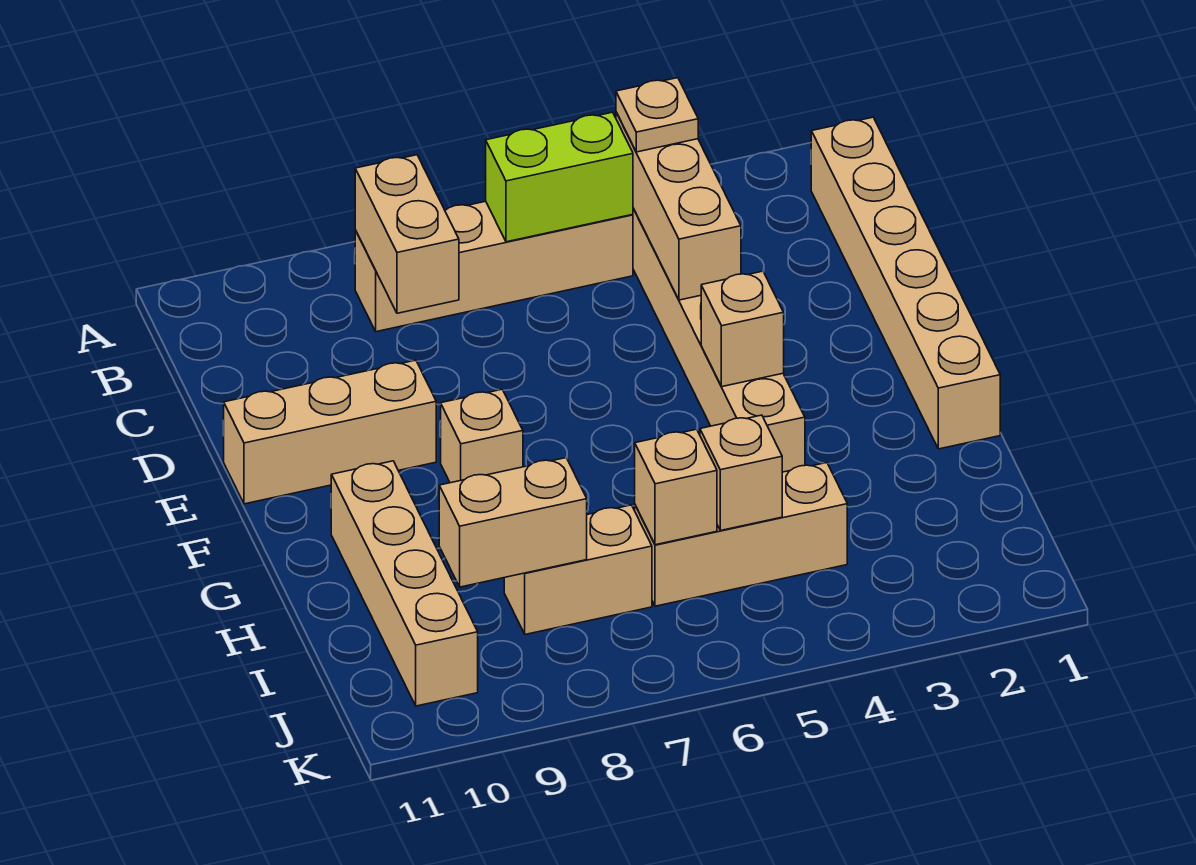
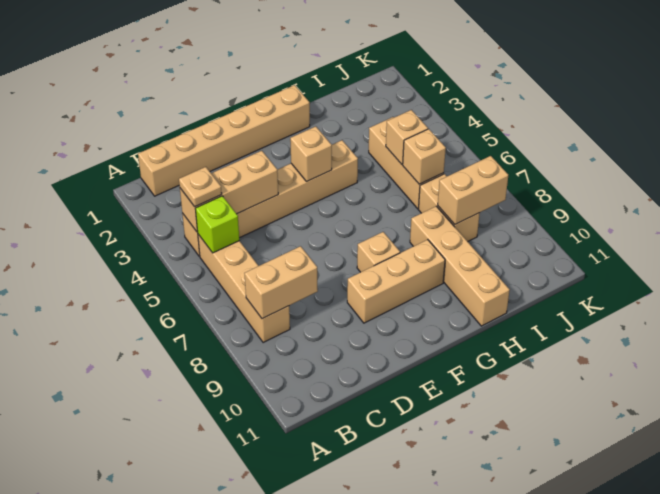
lime 1x2 brick [486,112,633,242] -> lime 1x1 brick [195,196,239,253]
tan 1x3 brick [223,360,436,504] -> tan 1x3 brick turned to [347,240,445,323]
tan 1x4 brick [331,461,478,706] -> tan 1x4 brick turned to [410,206,510,326]
tan 1x2 brick [439,458,587,587] -> tan 1x2 brick turned to [438,156,508,224]

